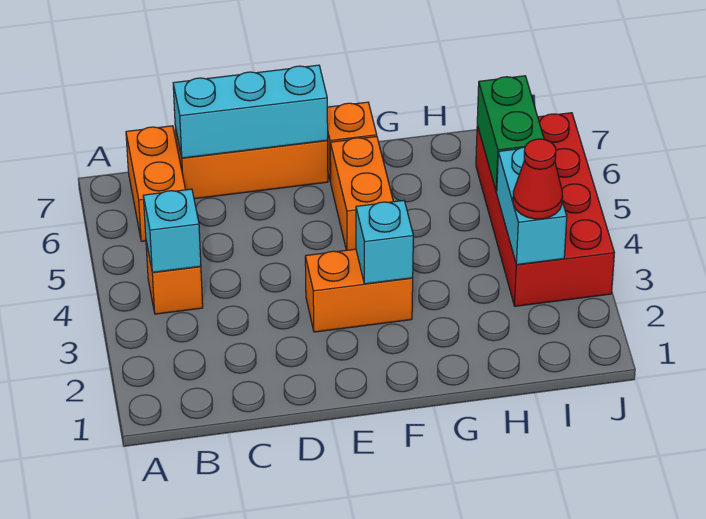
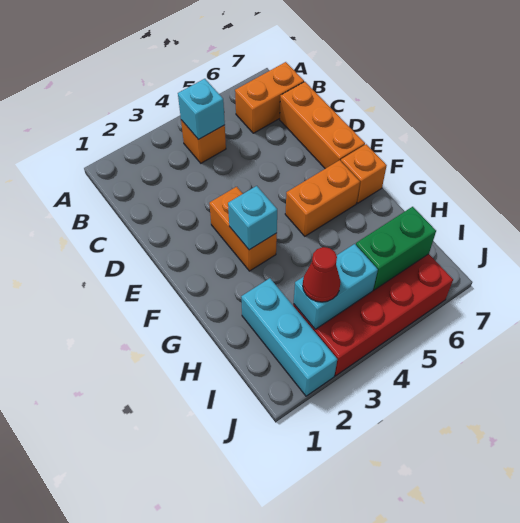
cyan 1x3 brick [173,65,328,158] -> cyan 1x3 brick moved to [241,278,337,396]

